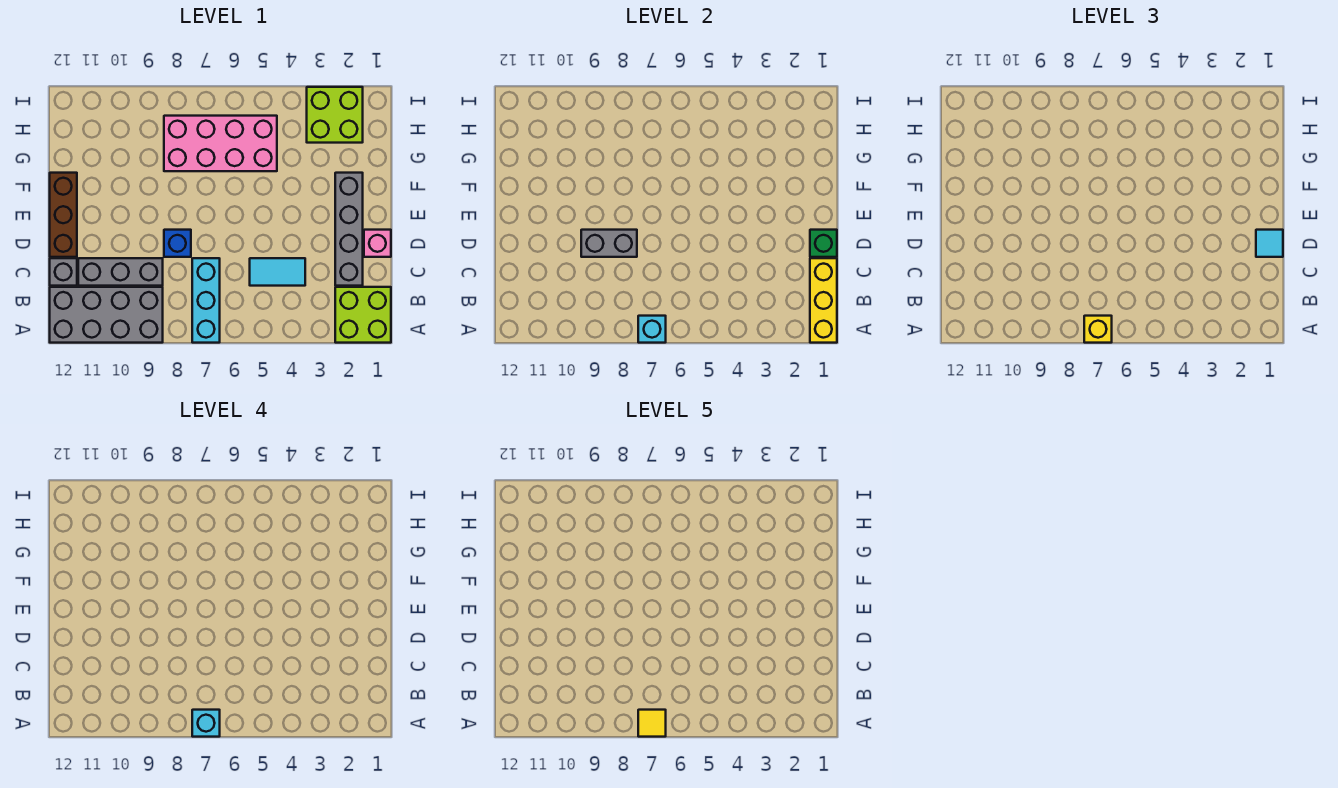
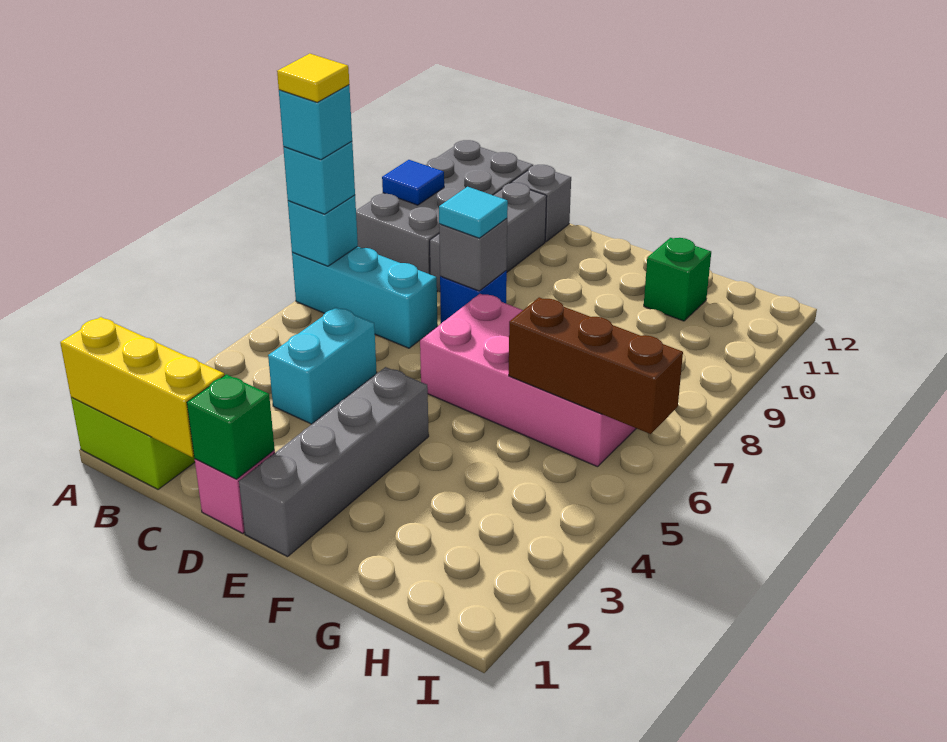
yellow 1x1 brick [1084,316,1112,343] -> cyan 1x1 brick [283,141,355,214]
none -> blue 1x1 tile [382,160,444,205]
grey 1x4 brick [335,173,363,286] -> grey 1x4 brick turned to [239,367,429,557]
cyan 1x2 tile [250,258,305,286] -> cyan 1x2 brick [268,307,377,424]
cyan 1x1 tile [1256,230,1283,257] -> cyan 1x1 tile moved to [439,187,508,238]
grey 1x2 brick [581,230,637,257] -> grey 1x1 brick [439,218,507,291]
brown 1x3 brick [50,173,77,257] -> brown 1x3 brick moved to [509,297,683,434]
pink 2x4 brick [164,116,277,171] -> pink 2x4 brick turned to [420,294,636,467]
none -> green 1x1 brick [644,238,711,321]
lime 2x2 brick [307,87,363,143] -> none

